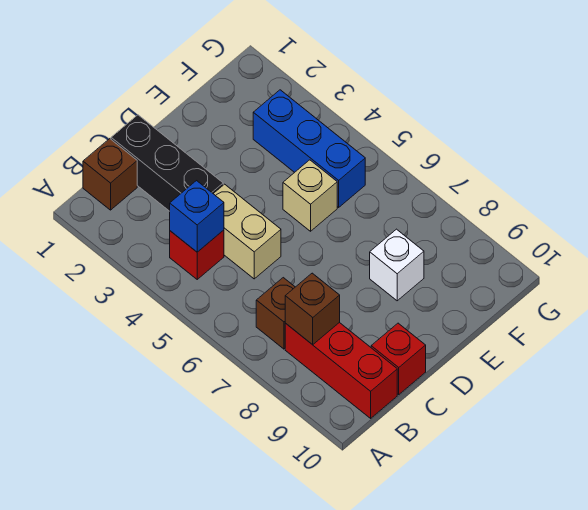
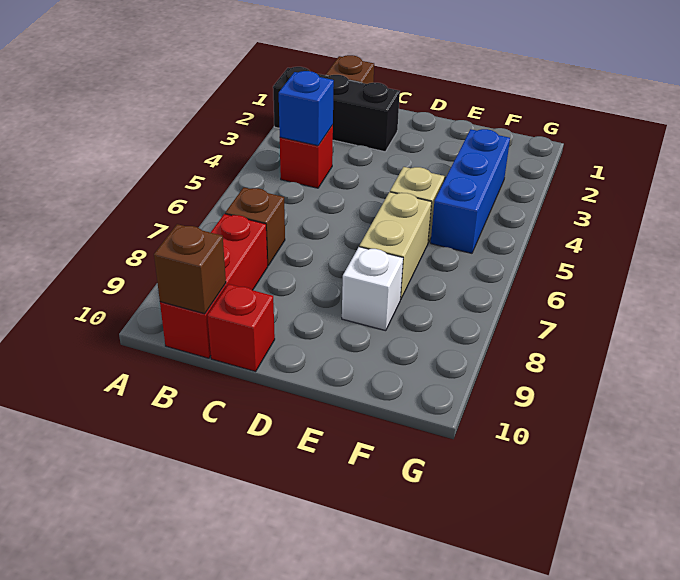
brown 1x1 brick [285,273,340,345] -> brown 1x1 brick moved to [154,224,226,314]
black 1x3 brick [111,115,223,211] -> black 1x3 brick turned to [273,67,400,152]
tan 1x2 brick [214,184,281,279] -> tan 1x2 brick moved to [360,192,432,300]

